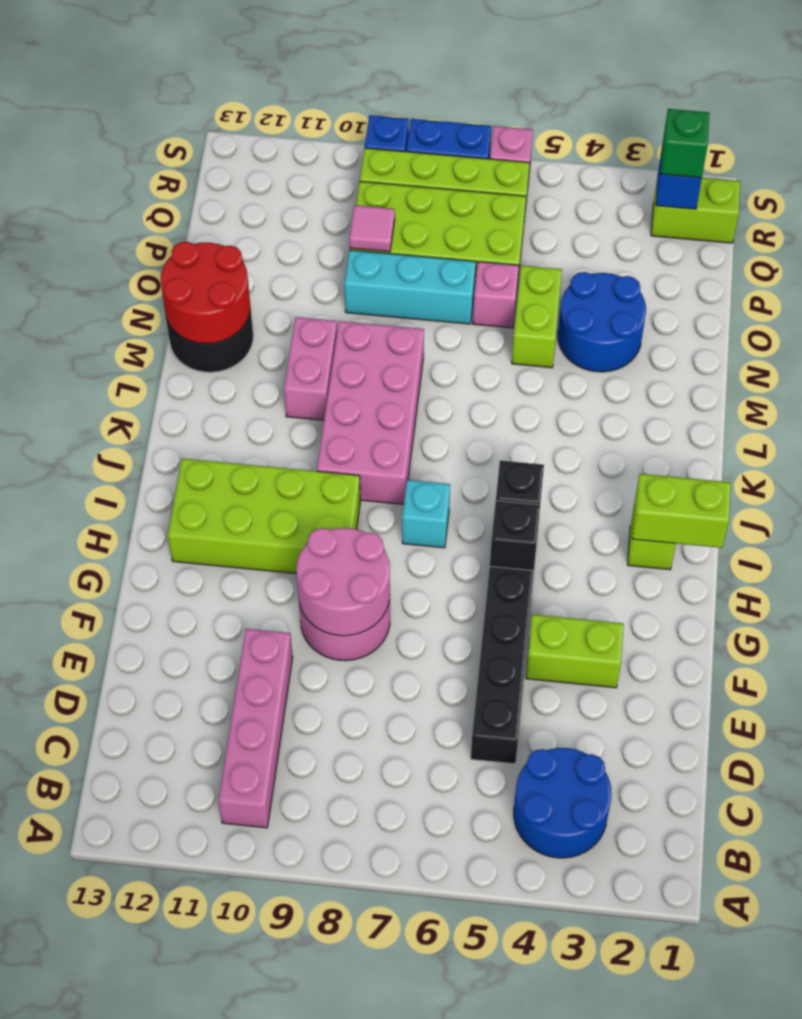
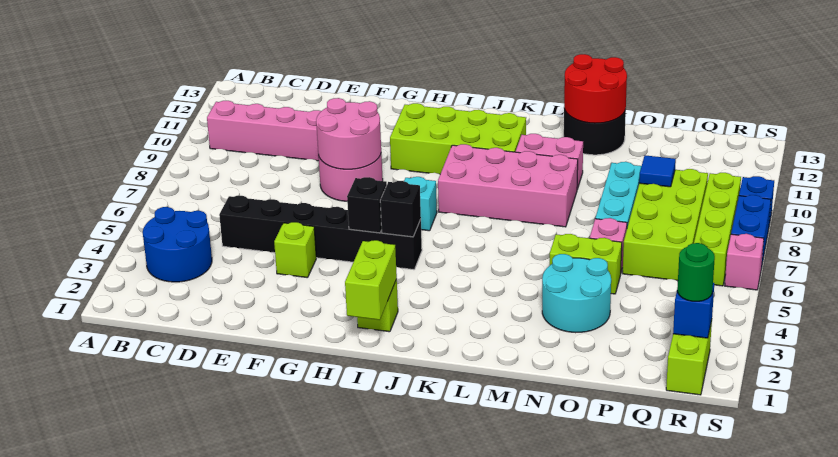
lime 1x2 brick [526,614,624,688] -> lime 1x1 brick [274,222,316,278]
lime 2x4 brick [168,459,360,574] -> lime 2x4 brick turned to [390,103,526,174]
blue 2x2 round brick [558,272,646,372] -> cyan 2x2 round brick [542,254,611,333]
pink 1x1 tile [349,205,395,252] -> blue 1x1 tile [639,155,676,187]
green 1x1 brick [661,109,710,178] -> green 1x1 round brick [677,243,715,301]

